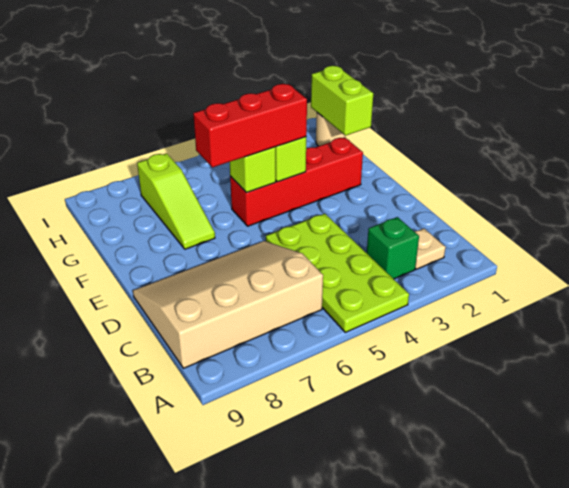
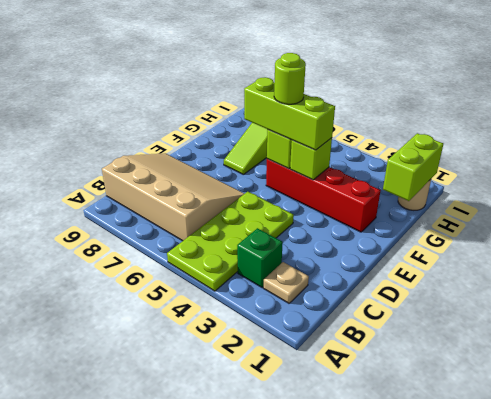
red 1x3 brick [193,84,307,167] -> lime 1x3 brick [244,77,335,150]
none -> lime 1x1 round brick [274,53,306,104]

